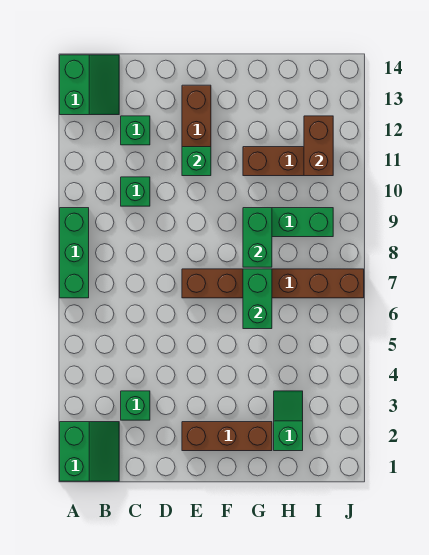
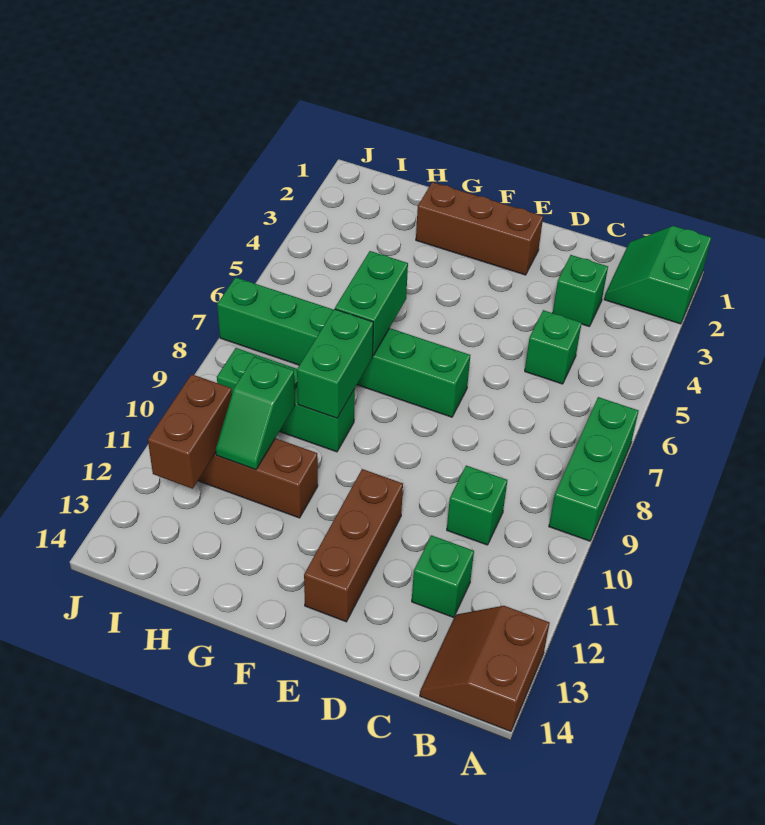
green 2x2 slope [60,55,119,115] -> brown 2x2 slope [420,606,550,731]
brown 1x6 brick [182,269,364,298] -> green 1x6 brick [217,277,470,417]
green 1x1 brick [182,147,211,176] -> green 1x1 brick moved to [525,310,582,384]
green 1x2 slope [274,391,303,451] -> green 1x2 slope moved to [216,357,295,470]

